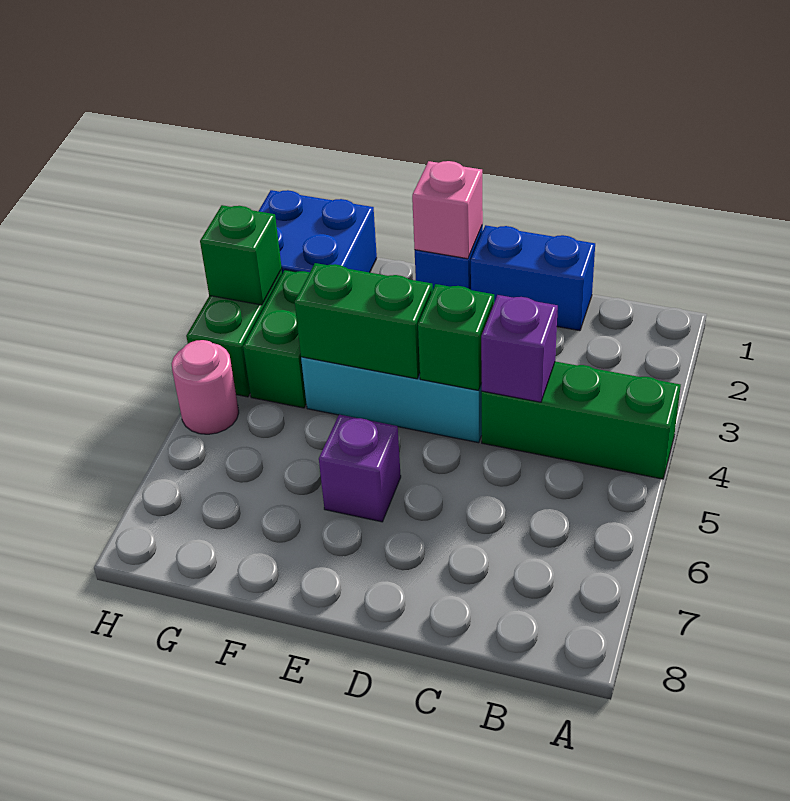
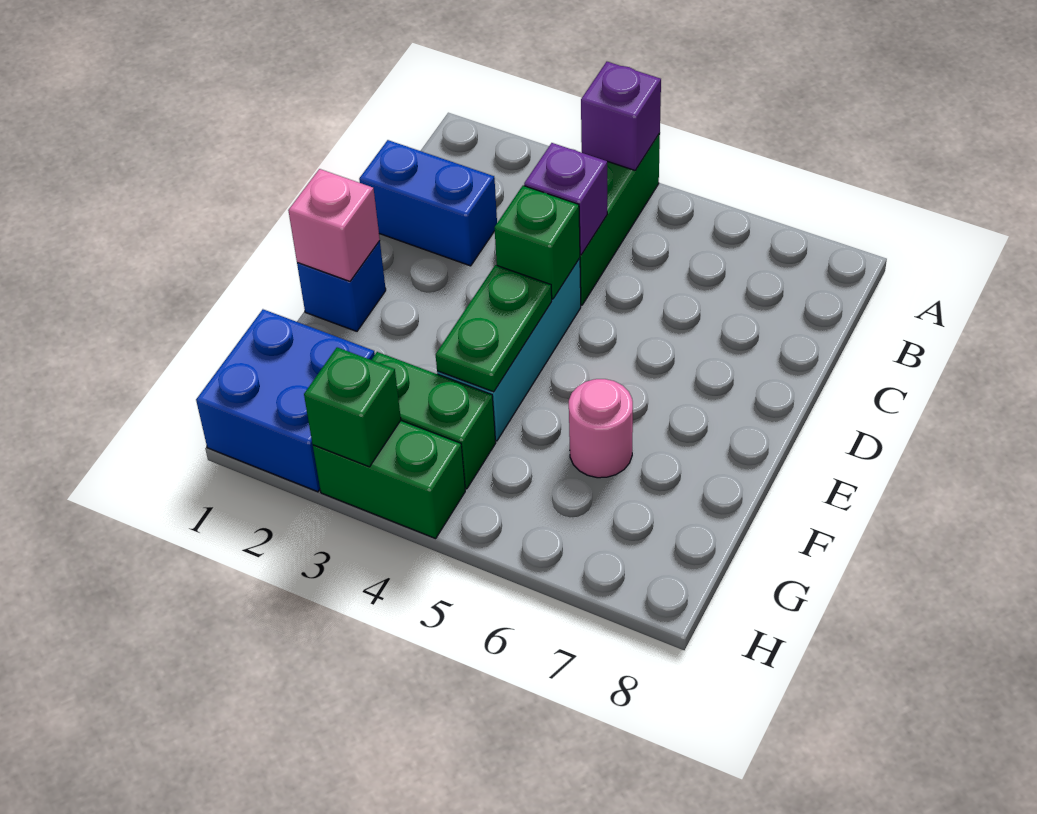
blue 1x2 brick [471,225,595,331] -> blue 1x2 brick turned to [359,140,497,266]
green 1x2 brick [295,263,433,379] -> green 1x2 plate [436,265,552,392]
purple 1x1 brick [319,415,401,522] -> purple 1x1 brick moved to [581,62,661,170]
pink 1x1 round brick [172,340,239,434] -> pink 1x1 round brick moved to [569,379,633,478]

